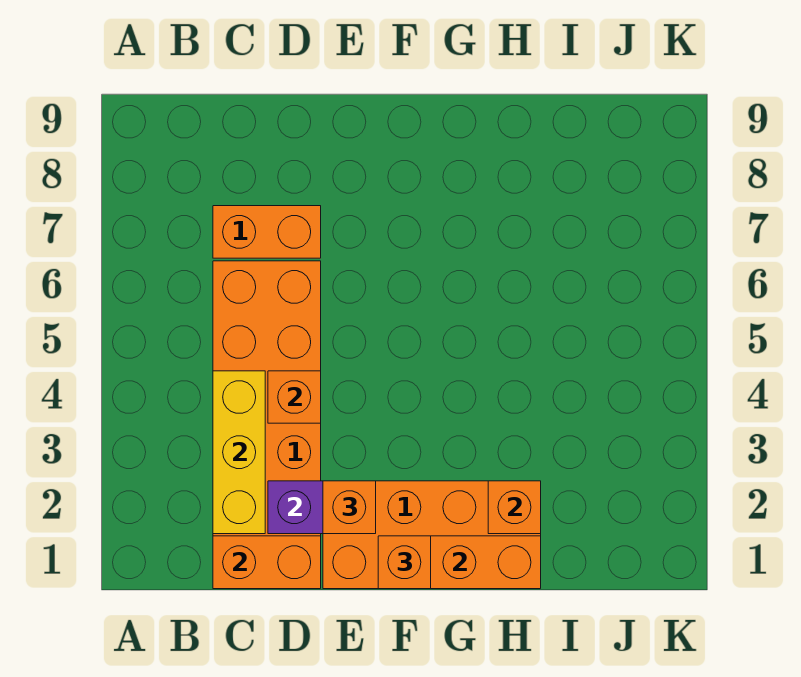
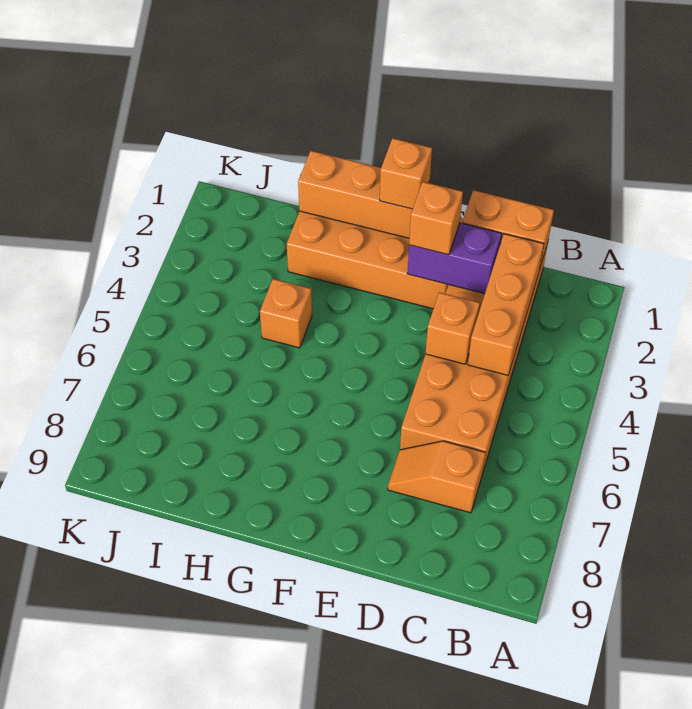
yellow 1x3 brick [213,371,265,534] -> orange 1x3 brick [468,234,544,375]
orange 1x2 brick [213,206,321,258] -> orange 1x2 slope [388,441,486,513]
orange 1x1 brick [488,481,541,534] -> orange 1x1 brick moved to [260,279,312,348]

